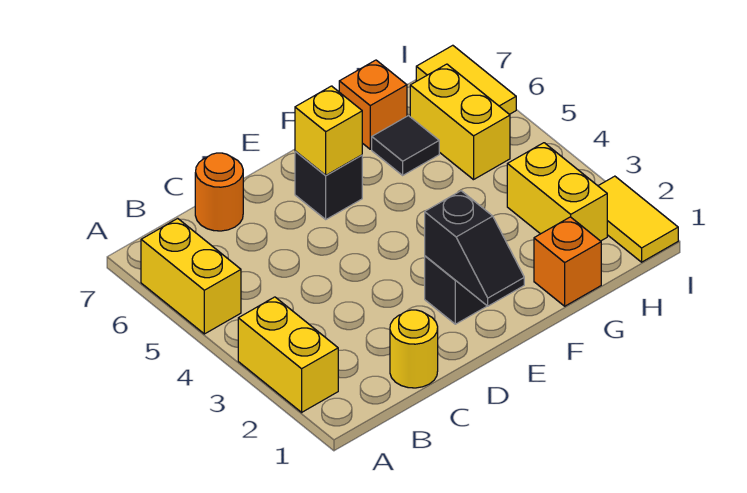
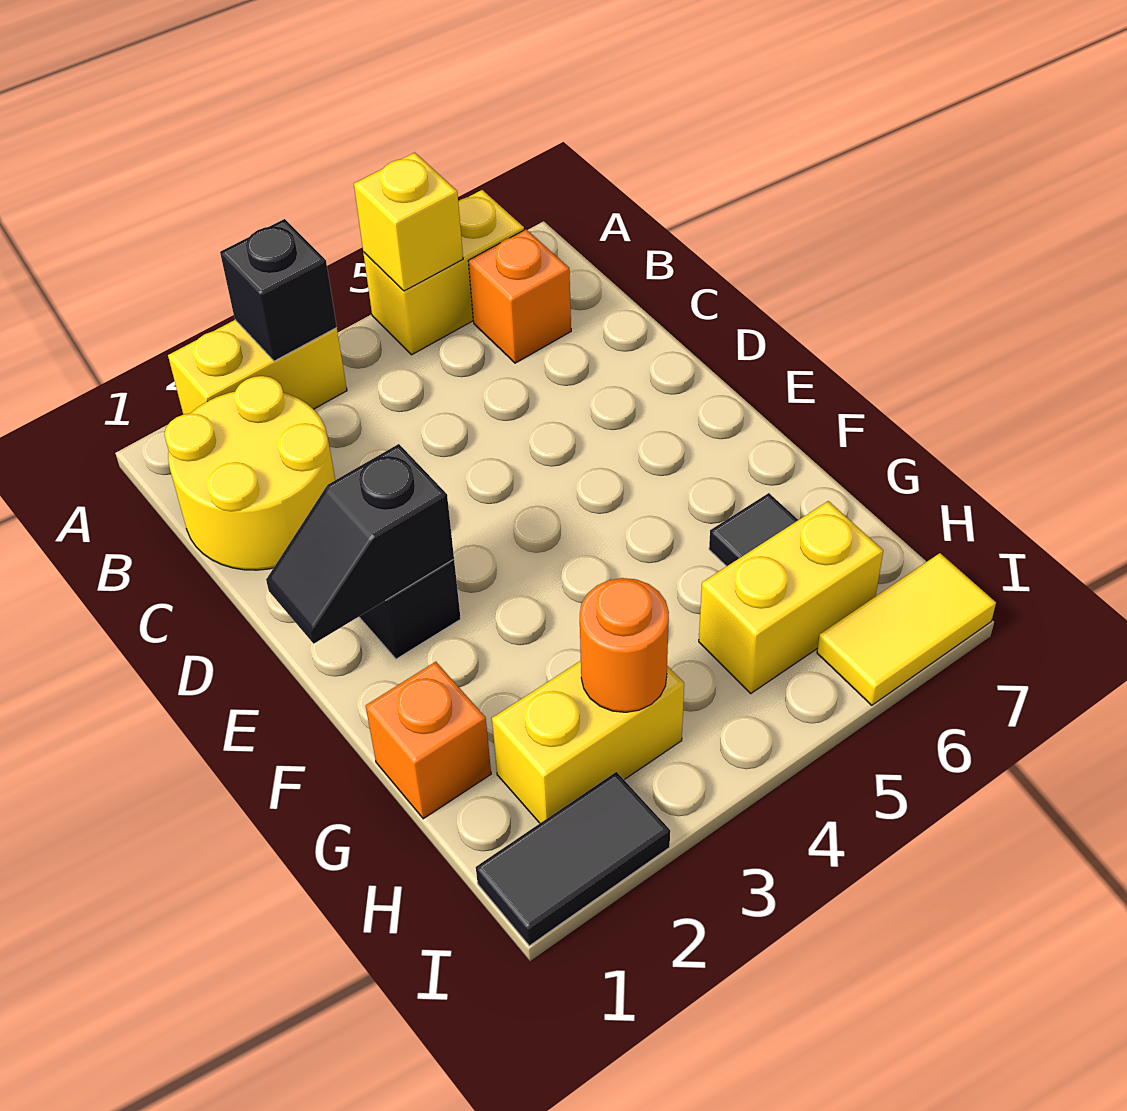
yellow 1x1 round brick [390,310,438,388] -> yellow 2x2 round brick [164,376,335,570]
orange 1x1 round brick [195,153,243,231] -> orange 1x1 round brick moved to [580,578,669,712]
black 1x1 brick [295,151,362,219] -> black 1x1 brick moved to [220,219,337,361]
yellow 1x1 brick [295,86,362,175] -> yellow 1x1 brick moved to [354,152,463,291]
orange 1x1 brick [339,60,407,149] -> orange 1x1 brick moved to [468,229,571,363]
yellow 1x2 tile [598,176,678,262] -> black 1x2 tile [476,772,670,946]

